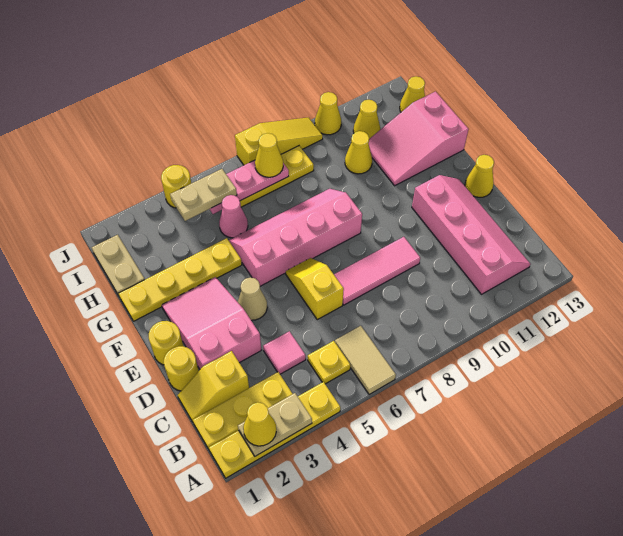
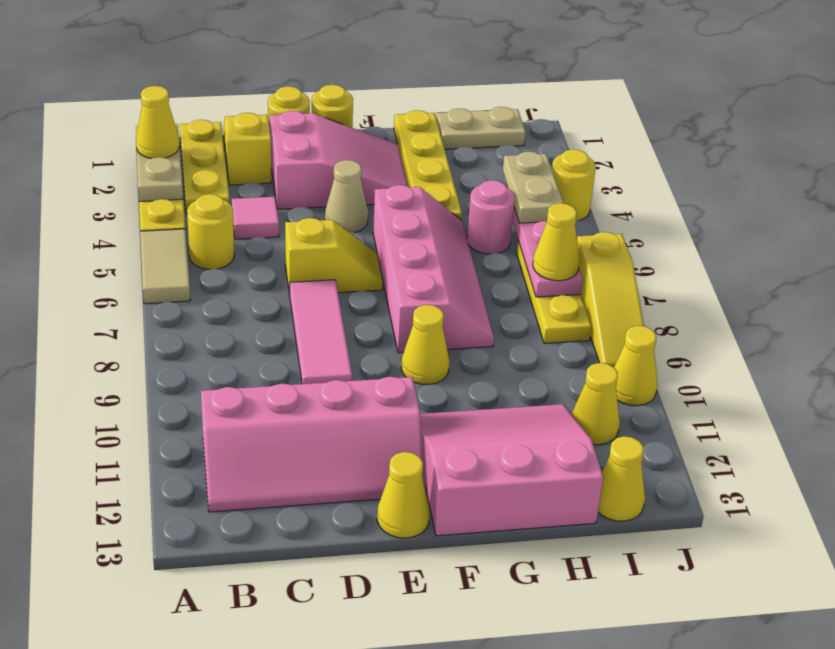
tan 1x2 tile [335,326,396,395] -> tan 1x2 tile turned to [140,229,190,304]
yellow 1x1 plate [308,341,350,384] -> yellow 1x1 round brick [187,194,234,269]
pink 2x3 slope [368,92,469,186] -> pink 3x3 slope [420,404,603,536]
pink 1x1 cone [219,195,248,238] -> pink 1x1 round brick [467,180,515,254]
yellow 1x1 cone [345,131,372,174] -> yellow 1x1 cone moved to [401,305,449,384]

